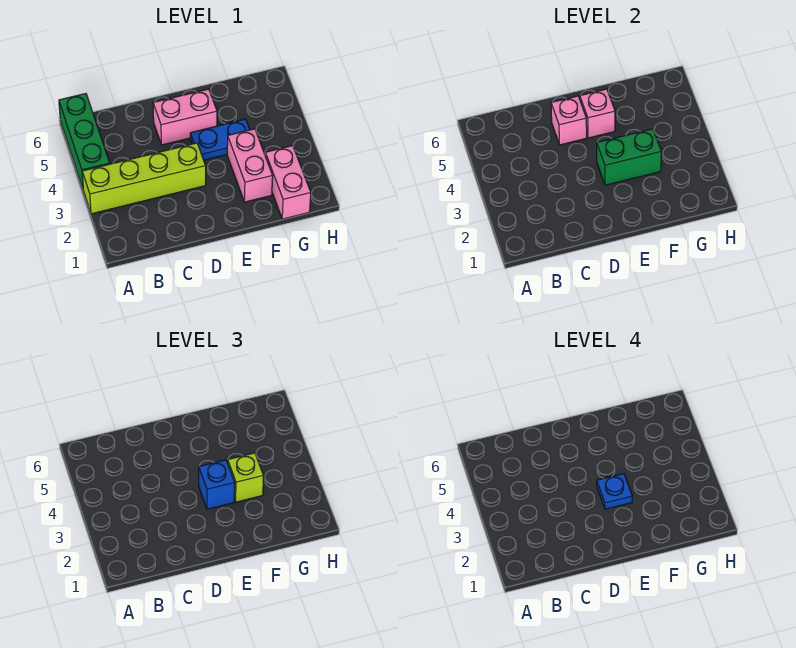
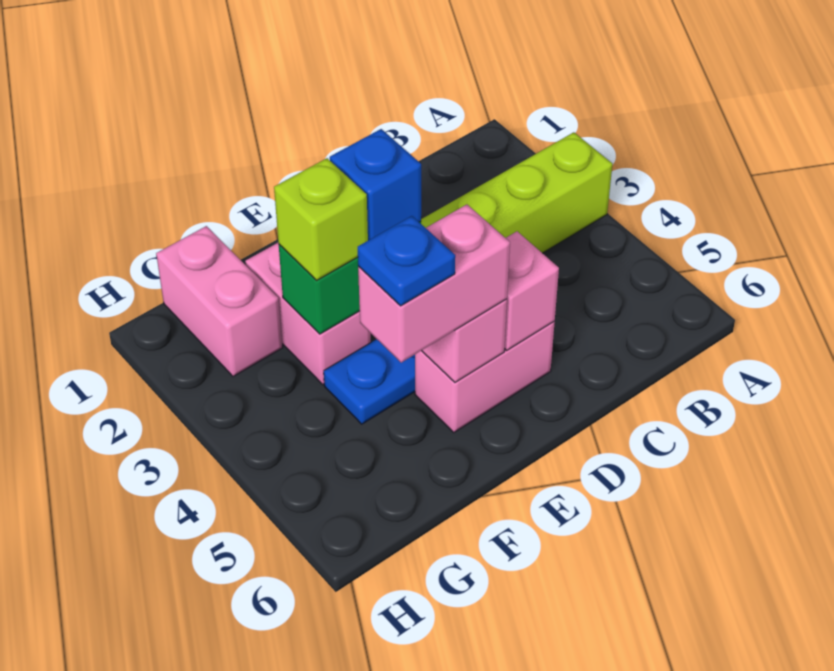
green 1x3 brick [59,94,110,188] -> none
blue 1x1 plate [597,474,632,509] -> blue 1x1 plate moved to [358,216,455,306]
none -> pink 1x2 brick [358,204,510,363]

